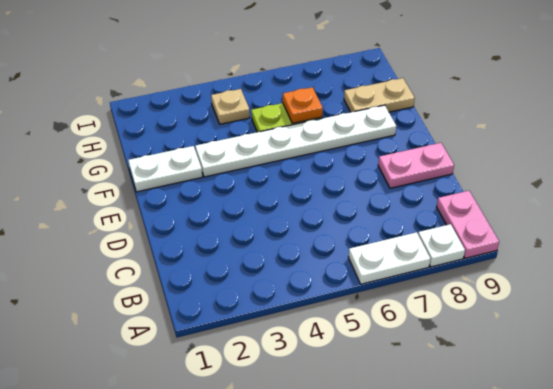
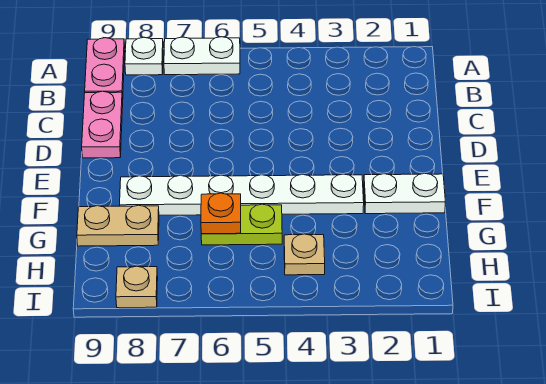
pink 1x2 plate [378,143,454,188] -> pink 1x2 plate turned to [82,91,123,158]
none -> tan 1x1 plate [116,266,158,308]

